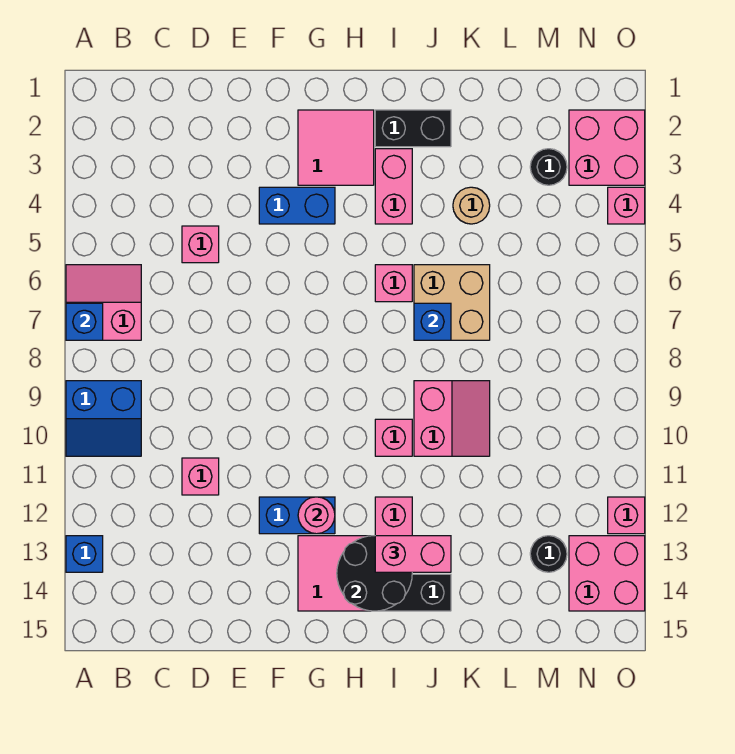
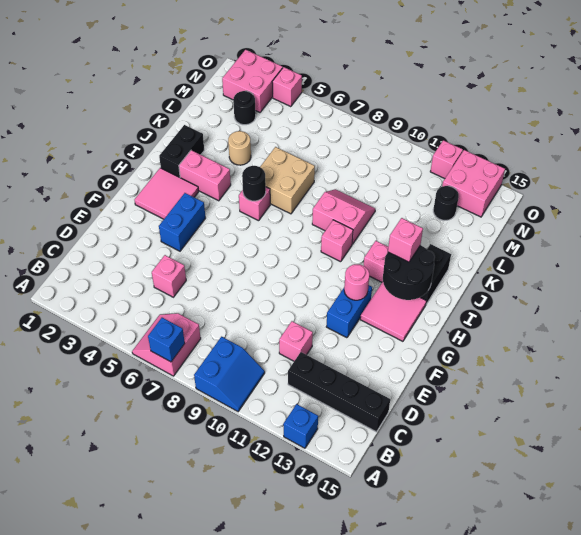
none -> black 1x4 brick [288,352,390,432]
none -> black 1x1 round brick [242,166,266,201]
pink 1x2 brick [375,536,451,572] -> pink 1x1 brick [388,218,423,262]
blue 1x1 brick [414,303,451,340] -> none

